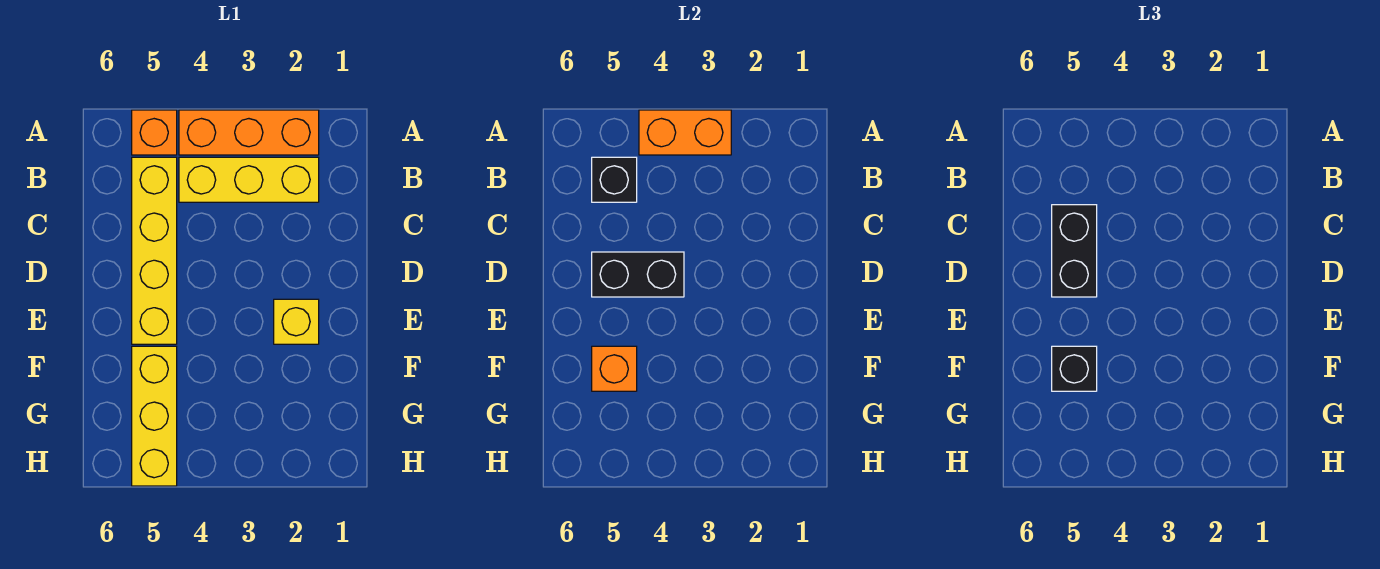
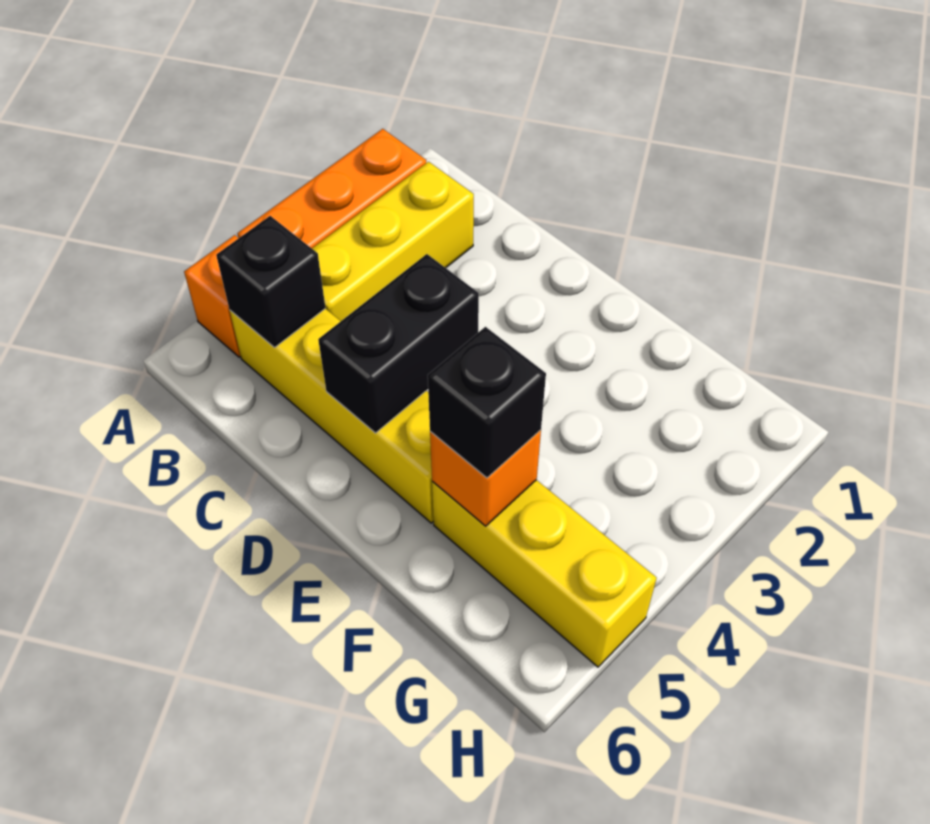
orange 1x2 brick [639,110,731,155] -> none
black 1x2 brick [1052,205,1097,297] -> none
yellow 1x1 brick [274,299,319,344] -> none

